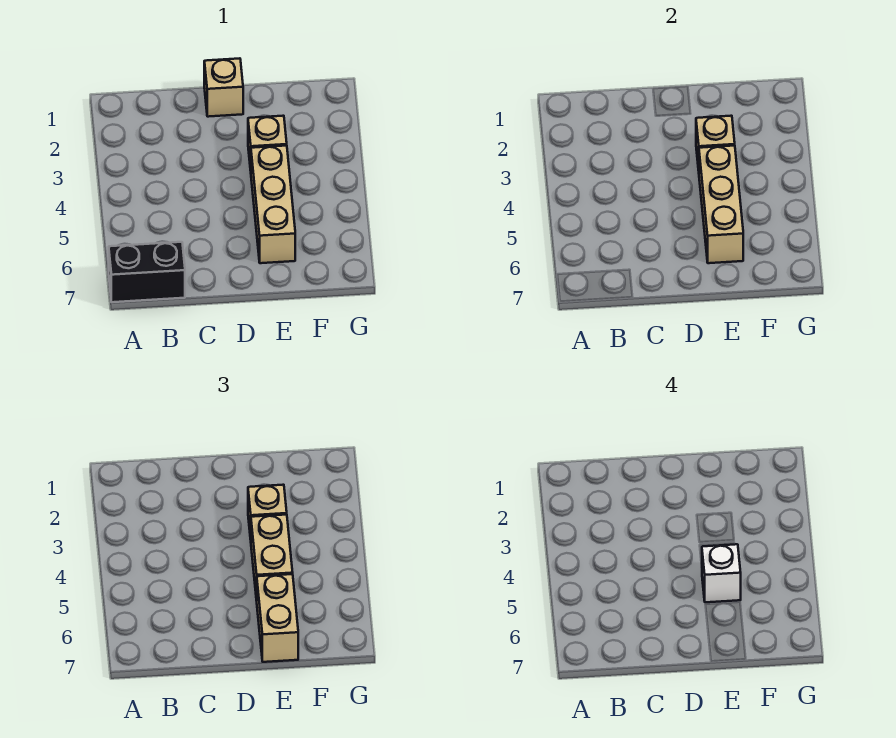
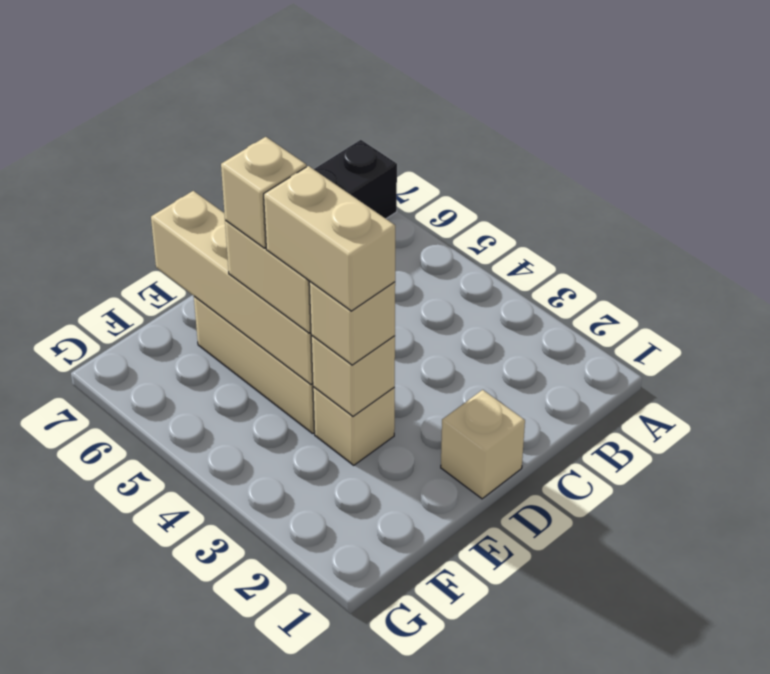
tan 1x3 brick [699,146,743,263] -> tan 1x4 brick [151,191,313,384]
white 1x1 brick [702,544,741,602] -> tan 1x1 brick [221,137,306,248]
tan 1x2 brick [257,574,298,662] -> tan 1x2 brick moved to [264,166,395,311]

